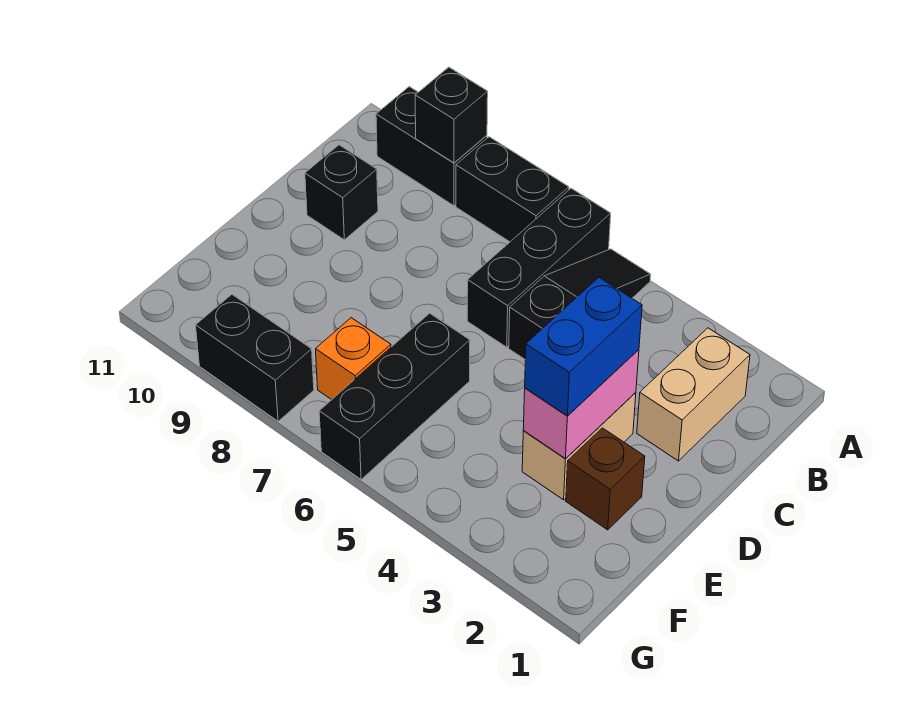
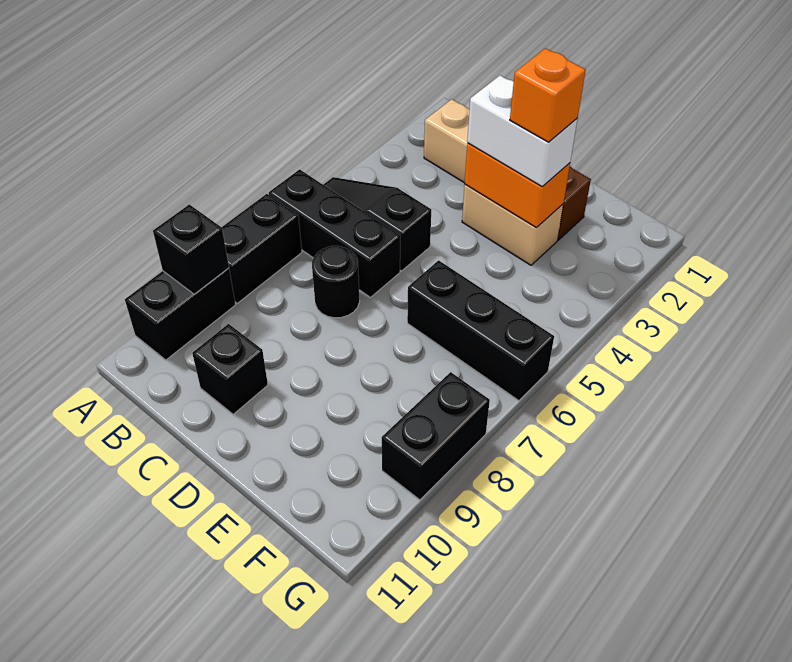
none -> black 1x1 round brick [312,246,360,318]
pink 1x2 brick [523,350,639,459] -> orange 1x2 brick [465,143,570,227]
blue 1x2 brick [525,278,642,416] -> white 1x2 brick [467,76,578,187]
orange 1x1 brick [316,318,391,400] -> orange 1x1 brick moved to [510,48,586,142]

